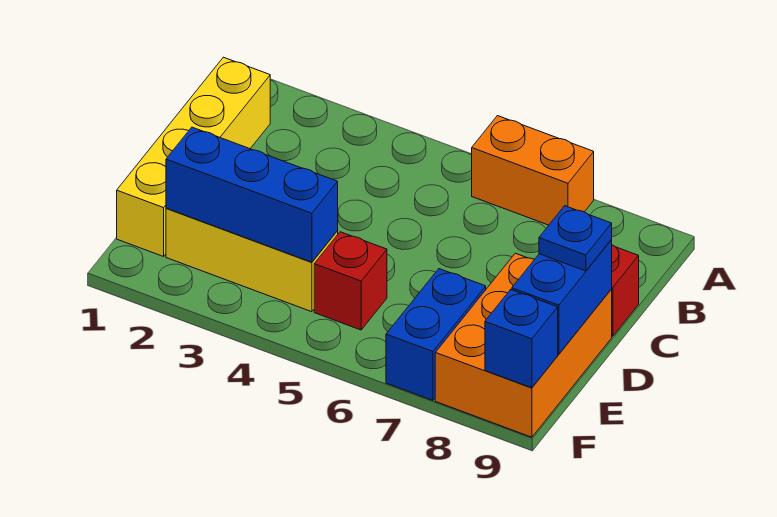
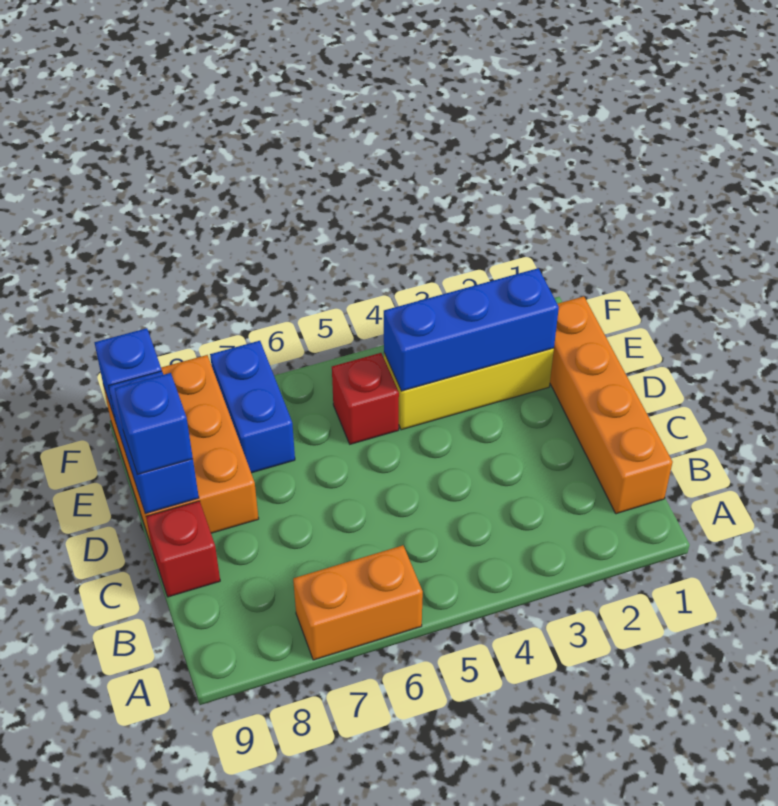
yellow 1x4 brick [117,57,270,256] -> orange 1x4 brick [550,296,673,514]
blue 1x1 plate [539,206,612,271] -> blue 1x1 brick [115,373,193,475]

